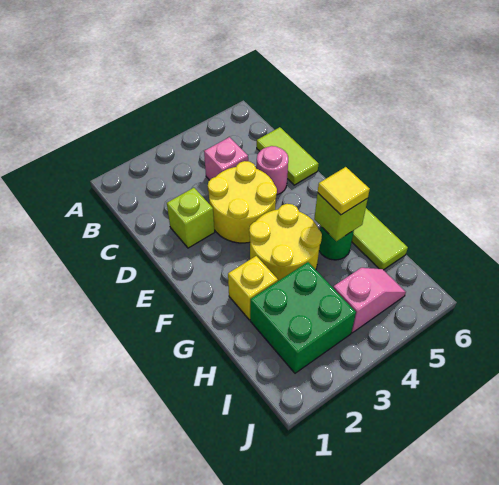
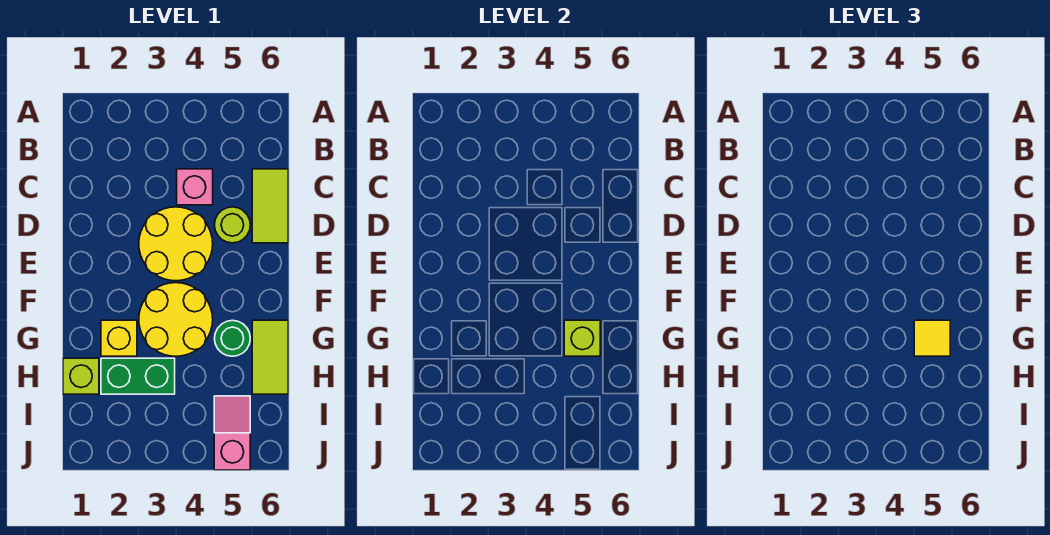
lime 1x1 brick [167,188,215,248] -> lime 1x1 brick moved to [63,358,99,394]
pink 1x1 round brick [257,146,288,195] -> lime 1x1 round brick [215,207,250,243]
green 2x2 brick [250,262,356,373] -> green 1x2 brick [101,358,175,394]
pink 1x2 slope [333,268,406,333] -> pink 1x2 slope turned to [214,396,250,470]

